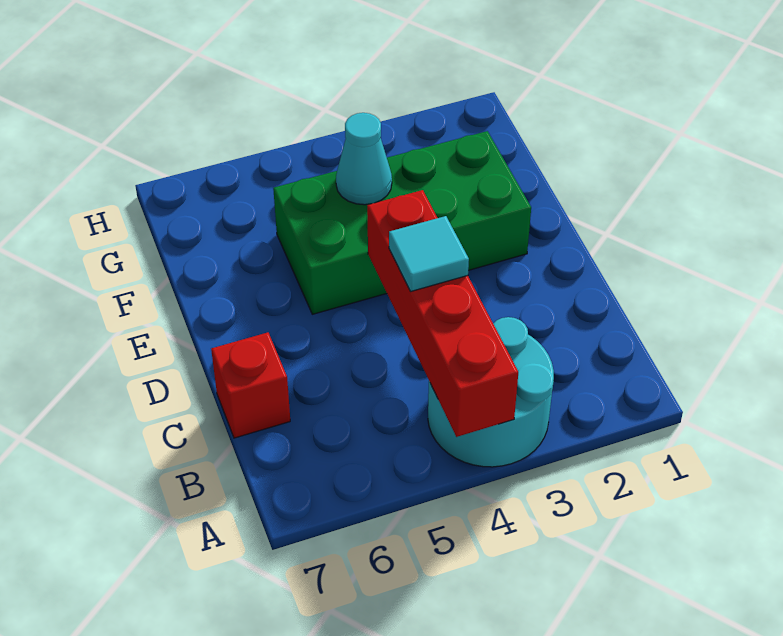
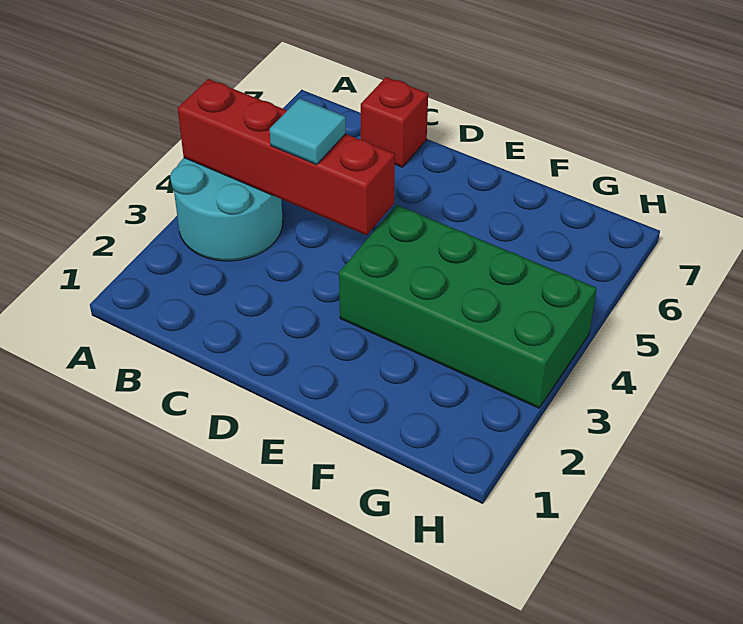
green 2x4 brick [273,131,531,314] -> green 2x4 brick turned to [339,205,597,408]
cyan 1x1 cone [336,113,392,205] -> none

